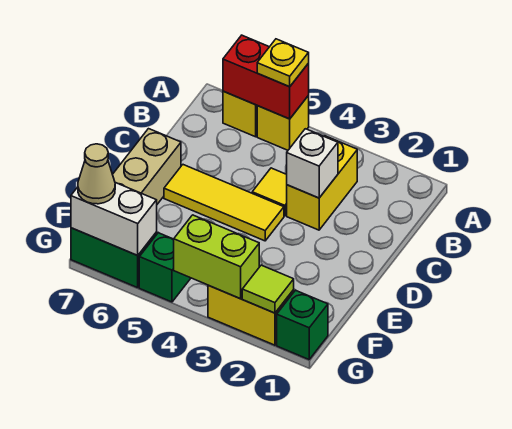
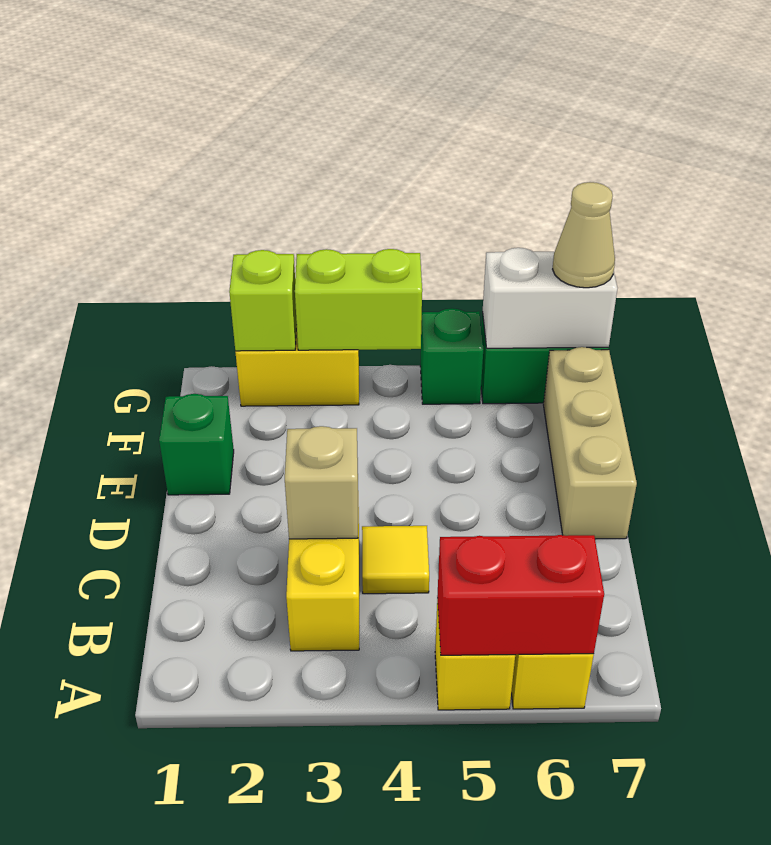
yellow 1x1 plate [257,39,309,87] -> none
white 1x1 brick [287,129,338,198] -> tan 1x1 brick [285,426,358,539]
yellow 1x3 tile [164,165,284,241] -> none
green 1x1 brick [277,290,328,359] -> green 1x1 brick moved to [159,394,234,495]
lime 1x1 tile [242,265,294,313] -> lime 1x1 brick [229,250,297,351]

